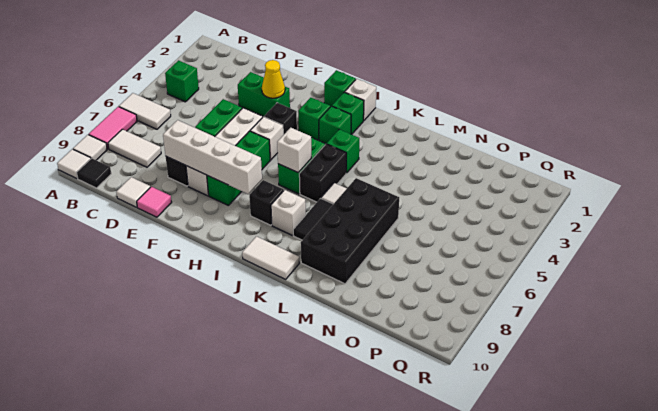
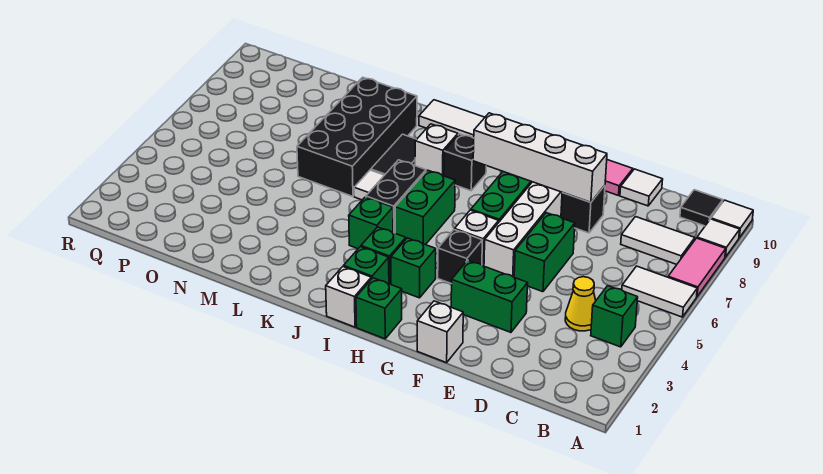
yellow 1x1 cone [262,60,285,98] -> yellow 1x1 cone moved to [565,277,596,331]
white 1x1 brick [277,128,311,173] -> white 1x1 brick moved to [417,301,463,363]

